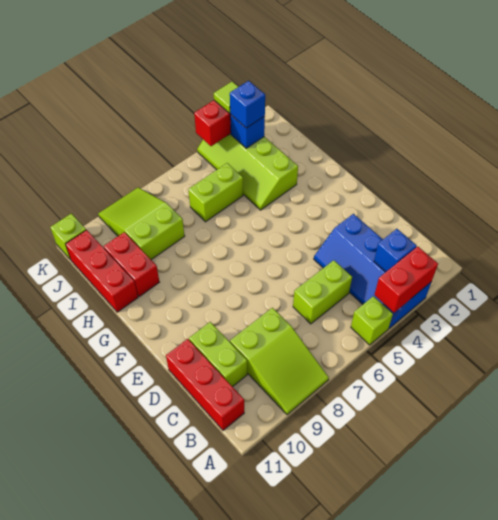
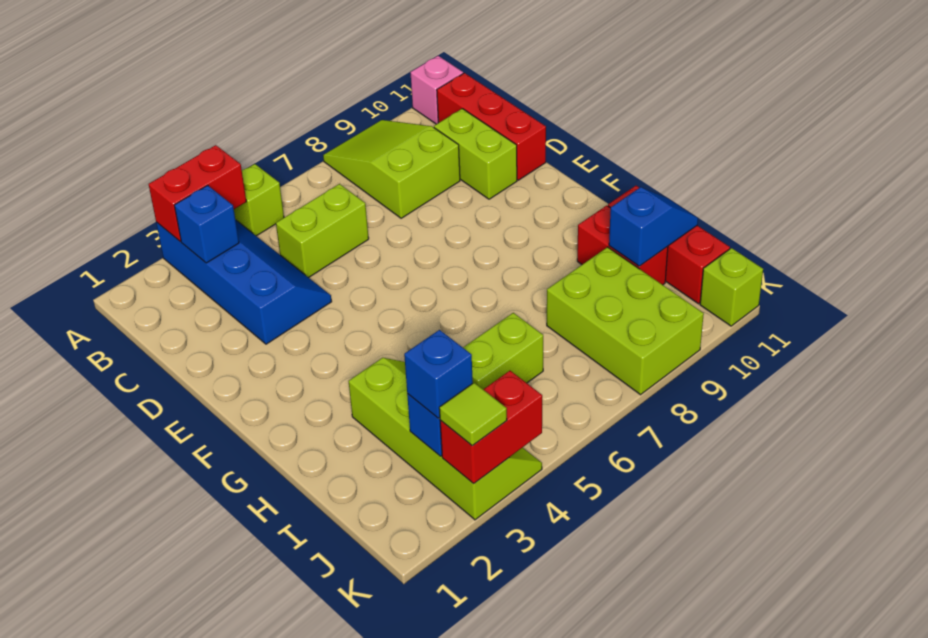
none -> pink 1x1 brick [411,56,463,124]
lime 2x3 slope [98,188,185,260] -> lime 2x3 brick [547,247,704,395]
none -> blue 1x2 slope [609,187,698,266]

